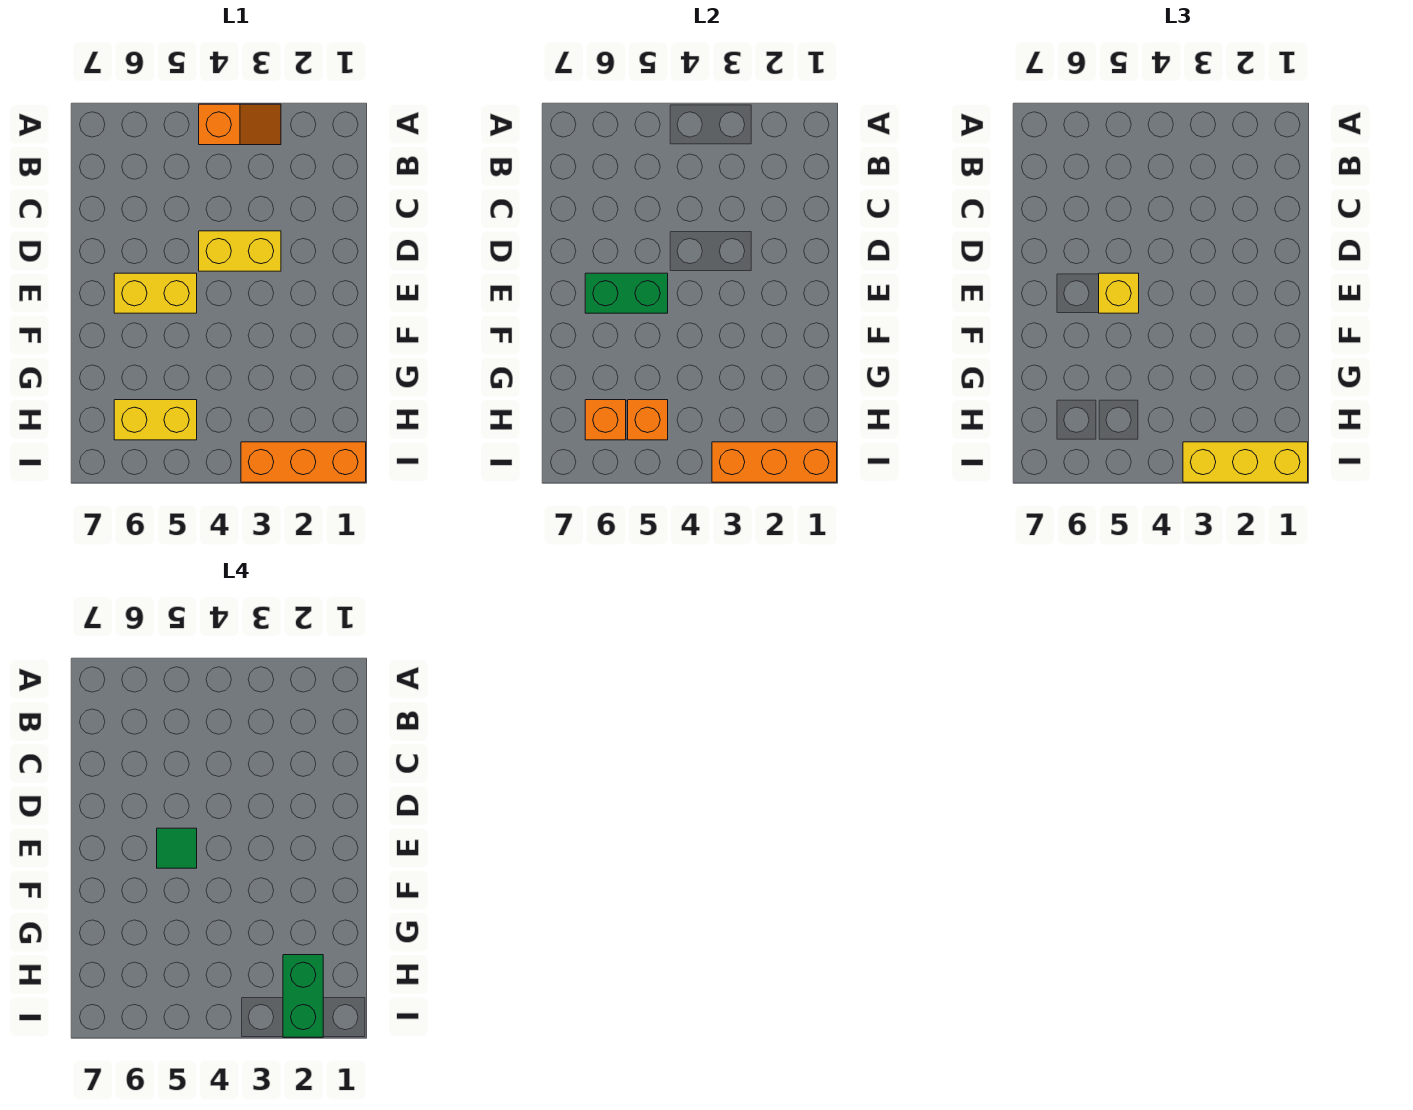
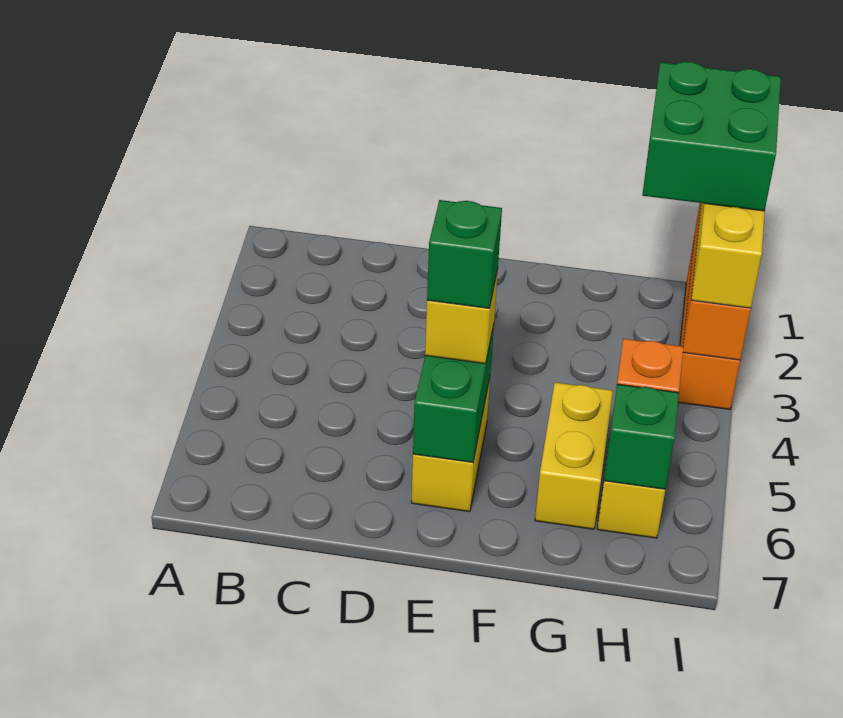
orange 1x2 slope [199,104,281,145] -> none
yellow 1x2 brick [199,231,281,271] -> yellow 1x2 brick moved to [535,382,613,529]
green 1x1 tile [157,828,197,868] -> green 1x1 brick [427,200,502,308]
green 1x2 brick [283,955,323,1037] -> green 2x2 brick [642,62,781,211]
orange 1x1 brick [585,400,626,440] -> green 1x1 brick [604,384,679,489]

